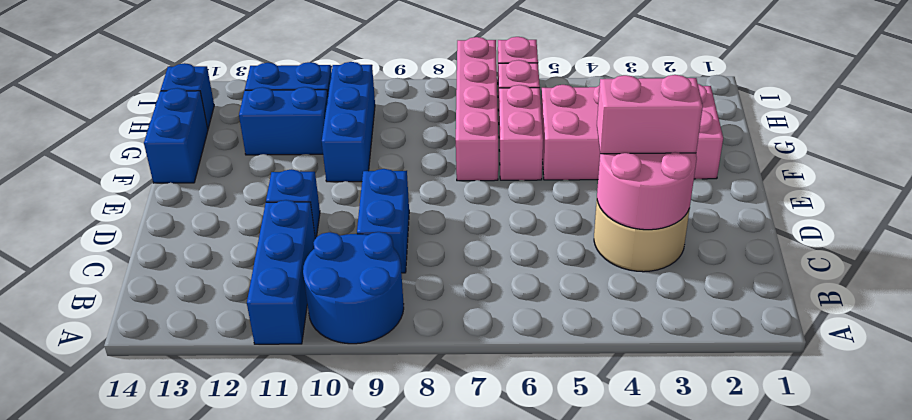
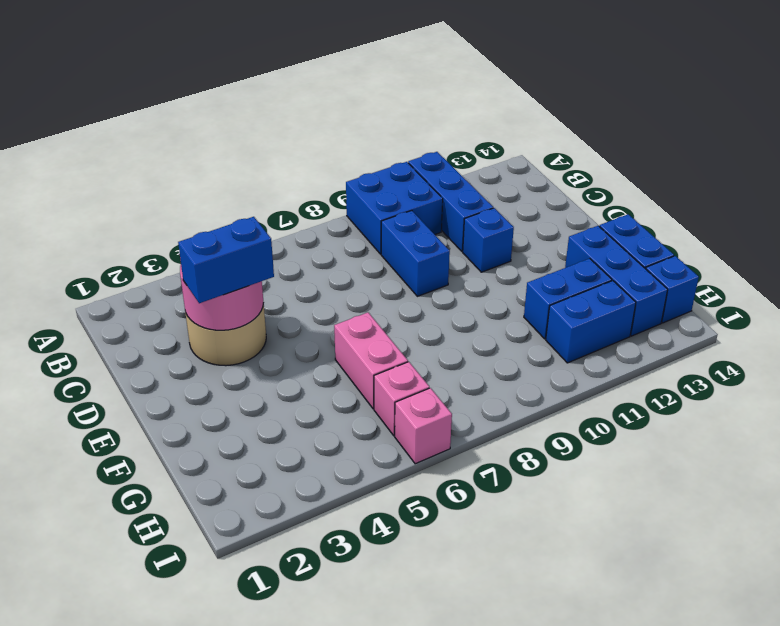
blue 2x2 round brick [303,232,404,344] -> blue 2x2 brick [346,162,443,254]
pink 1x2 brick [597,75,703,154] -> blue 1x2 brick [178,217,274,303]
pink 2x4 brick [541,84,723,180] -> none
pink 1x4 brick [456,37,498,181] -> none
blue 1x3 brick [322,62,375,182] -> blue 1x3 brick moved to [565,226,668,336]

